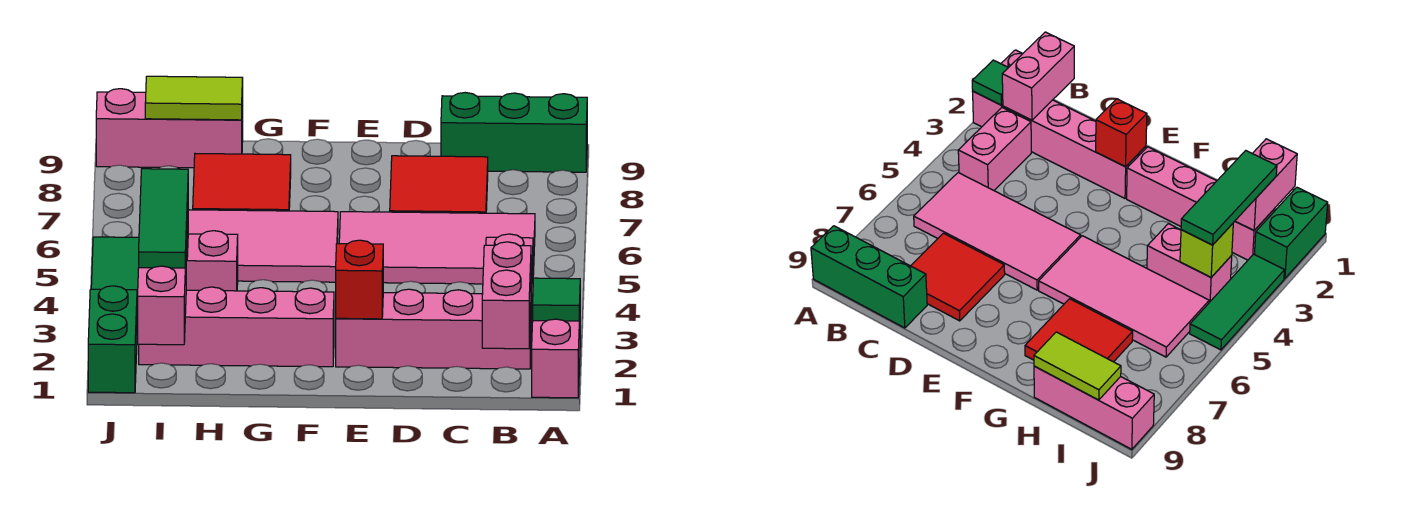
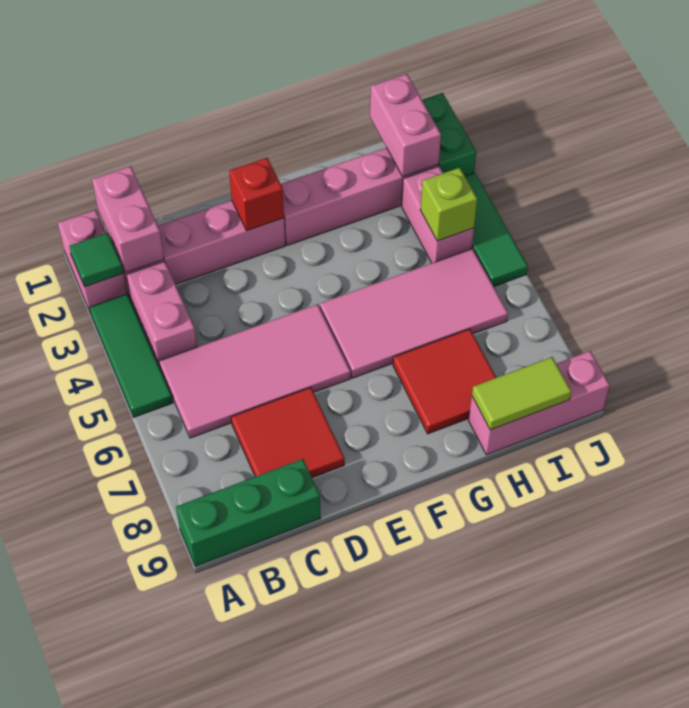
pink 1x2 brick [186,231,238,291] -> pink 1x2 brick turned to [402,166,474,263]
green 1x3 tile [139,169,188,268] -> green 1x3 tile moved to [89,294,173,417]

